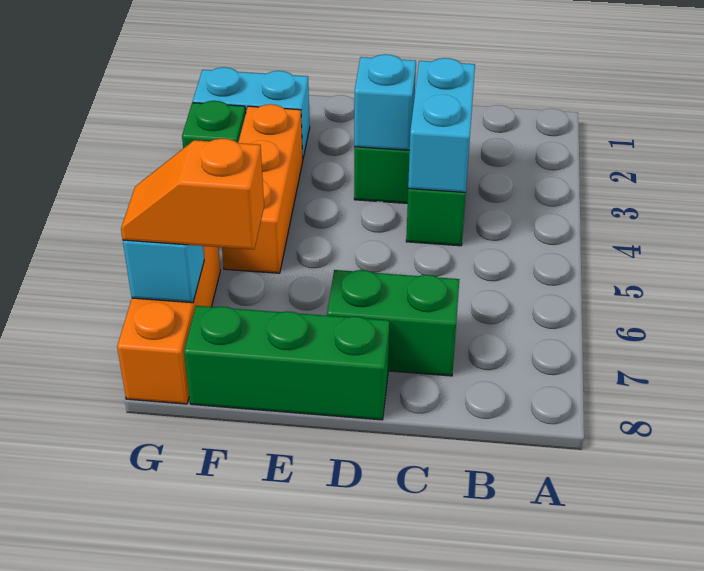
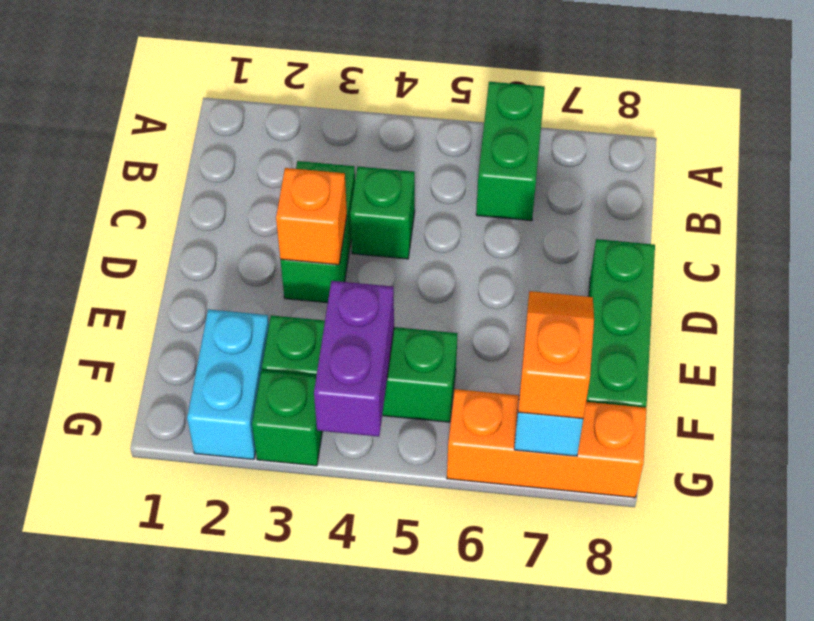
cyan 1x2 brick [408,58,475,192] -> none
green 1x2 brick [327,270,459,376] -> green 1x2 brick moved to [476,82,545,221]
cyan 1x1 brick [354,54,416,150] -> orange 1x1 brick [276,168,347,265]
orange 1x3 brick [222,104,303,273] -> green 1x3 brick [262,315,458,422]
none -> purple 1x2 brick [314,281,394,437]
orange 1x2 slope [121,139,264,250] -> orange 1x2 slope turned to [518,291,594,419]

